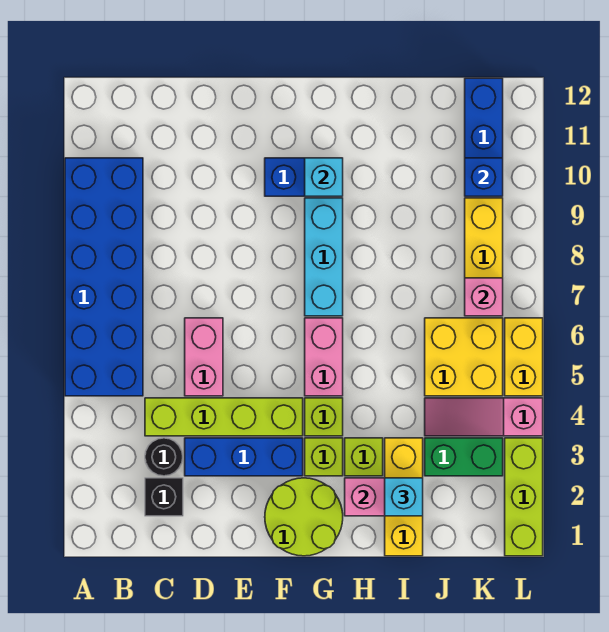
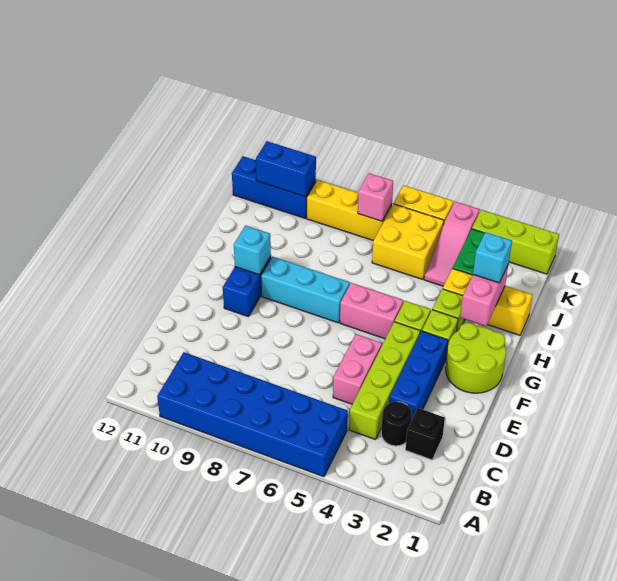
pink 1x2 brick [185,318,223,396] -> pink 1x2 brick turned to [333,334,382,404]
blue 1x1 brick [465,158,503,196] -> blue 1x2 brick [256,141,316,197]

